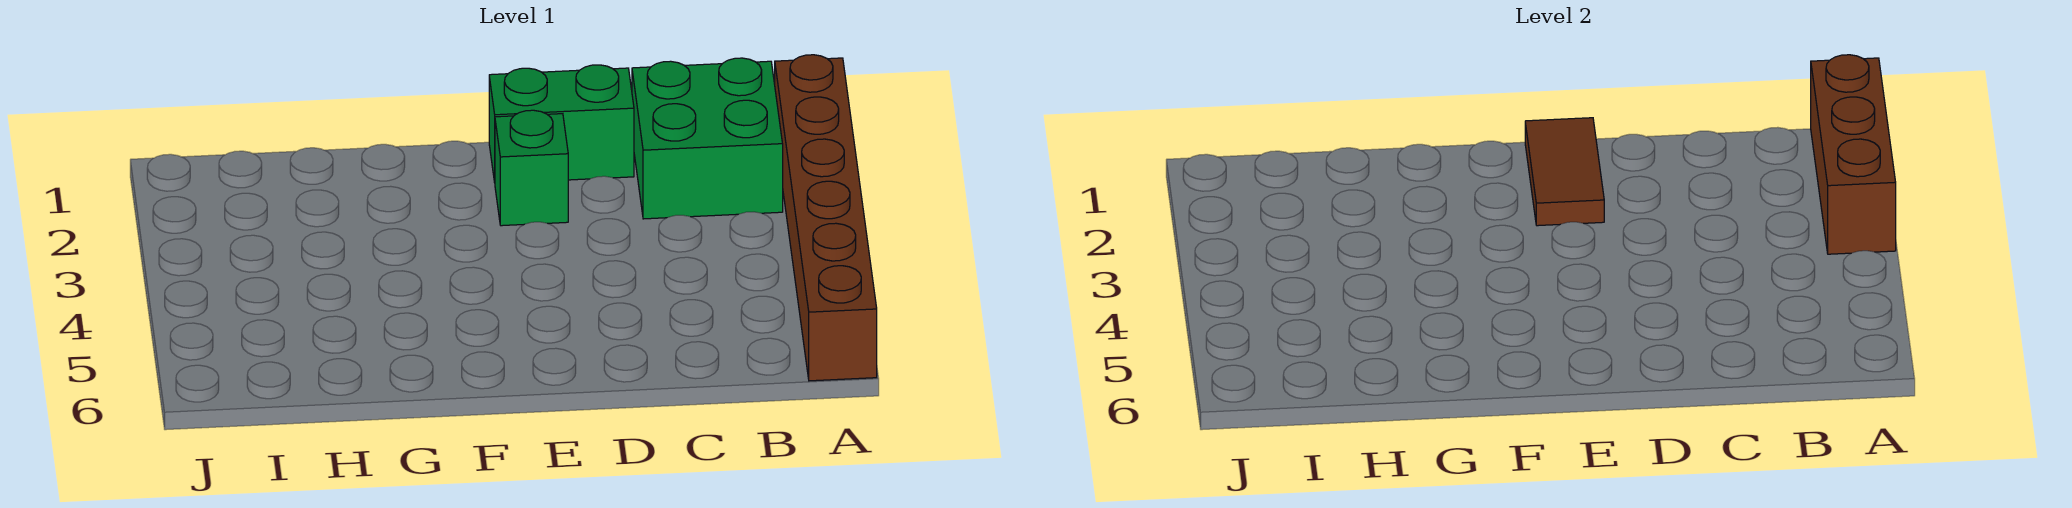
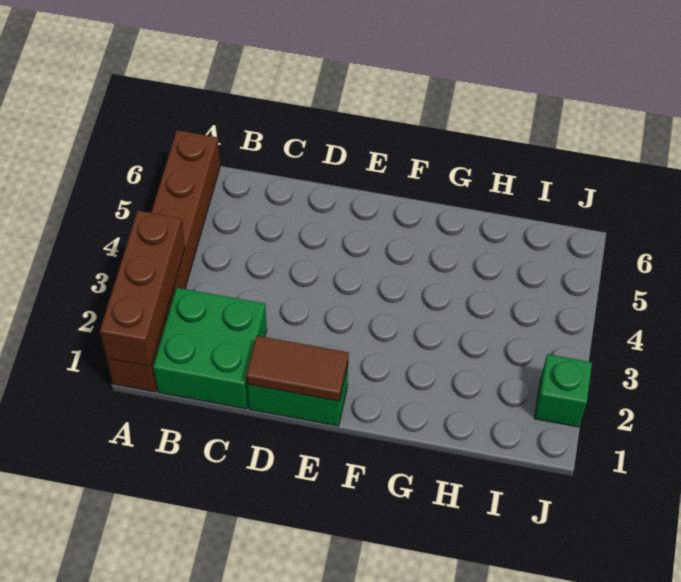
brown 1x2 tile [1525,118,1604,226] -> brown 1x2 tile turned to [246,336,349,401]
green 1x1 brick [495,110,568,226] -> green 1x1 brick moved to [534,354,592,427]

